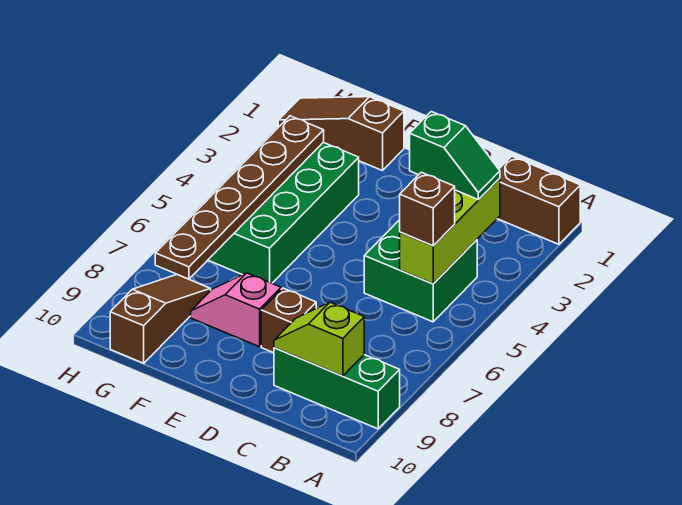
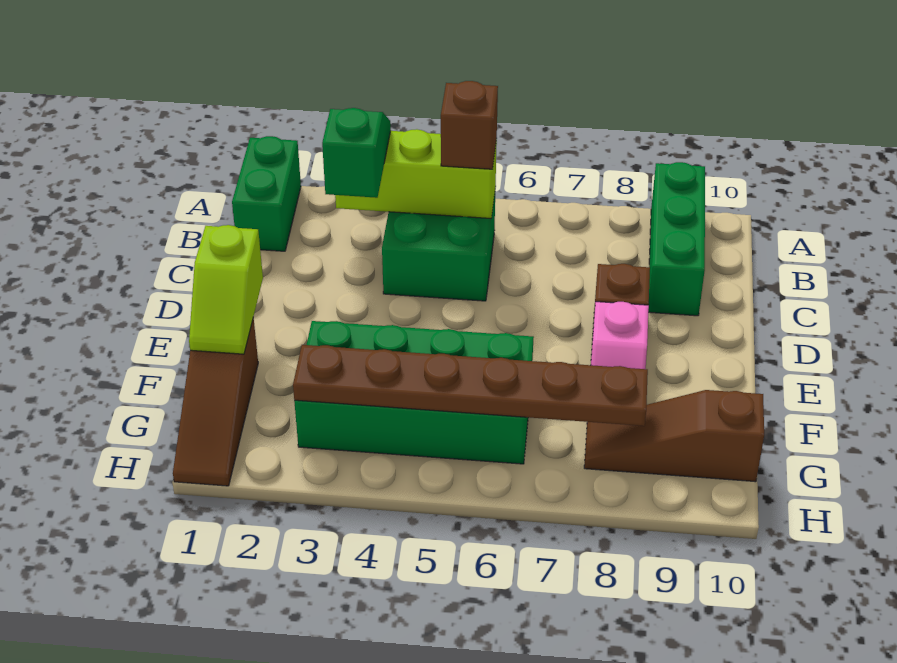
brown 1x2 brick [497,156,580,244] -> green 1x2 brick [232,136,301,251]
lime 1x2 slope [274,302,364,376] -> lime 1x2 slope moved to [189,225,263,354]

